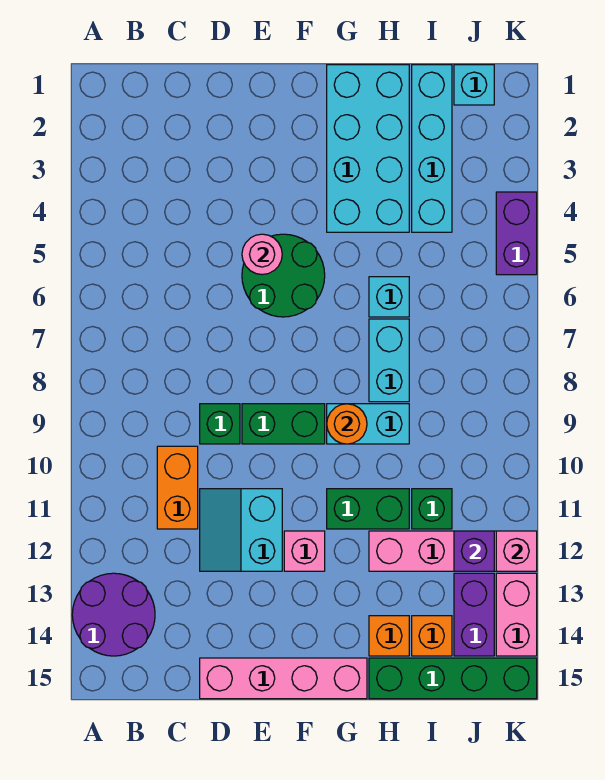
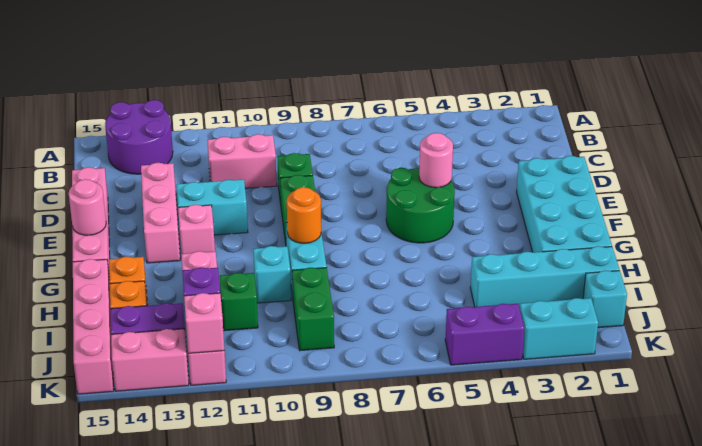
orange 1x2 brick [157,446,198,529] -> pink 1x2 brick [207,134,277,188]
none -> pink 1x3 brick [141,163,180,263]
none -> pink 1x1 round brick [69,179,106,235]
cyan 2x4 brick [327,65,409,232] -> cyan 2x4 brick turned to [517,156,612,252]
green 1x2 brick [327,489,409,529] -> green 1x2 brick moved to [292,267,334,351]
cyan 1x1 brick [369,277,409,317] -> cyan 1x1 brick moved to [253,246,291,303]
cyan 1x2 brick [369,319,409,402] -> cyan 1x2 brick moved to [520,298,598,359]
green 1x4 brick [369,658,537,699] -> pink 1x4 brick [73,259,114,394]

